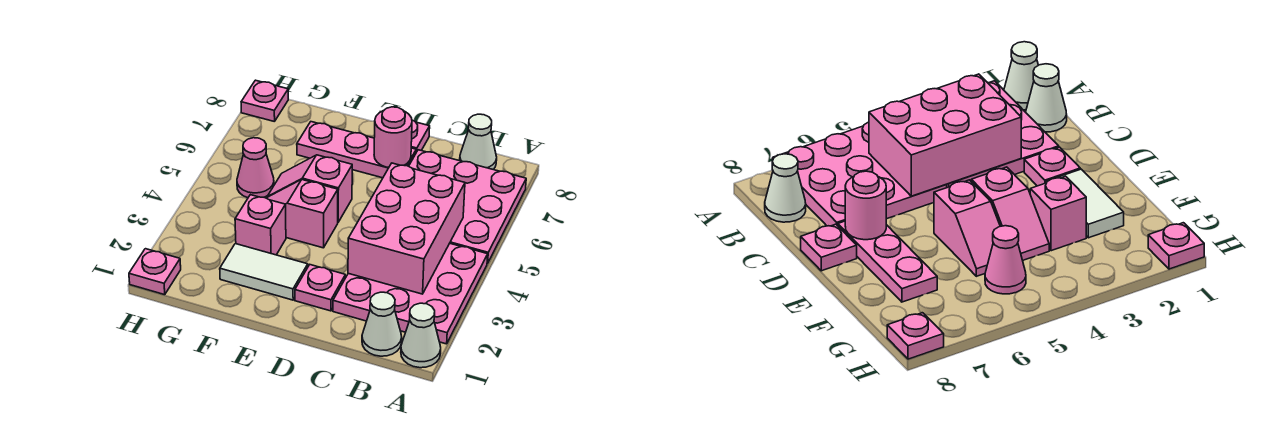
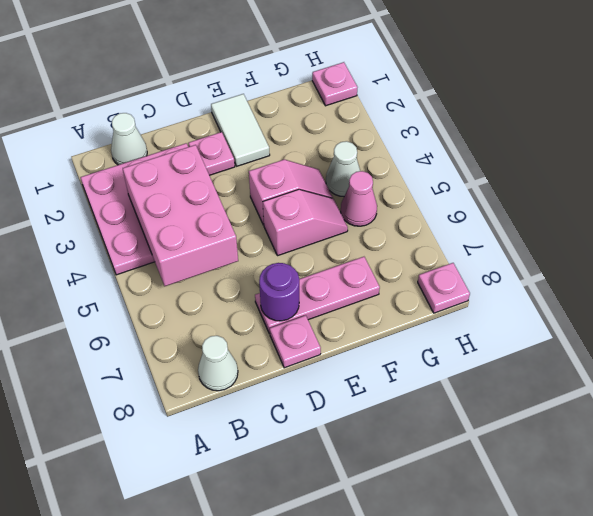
white 1x1 cone [401,303,441,368] -> white 1x1 cone moved to [326,141,360,196]
pink 3x3 plate [409,150,526,264] -> none
pink 1x1 round brick [374,107,412,168] -> purple 1x1 round brick [259,263,299,321]
white 1x2 tile [220,244,308,300] -> white 1x2 tile turned to [211,94,270,166]
pink 1x1 brick [235,195,286,255] -> none

